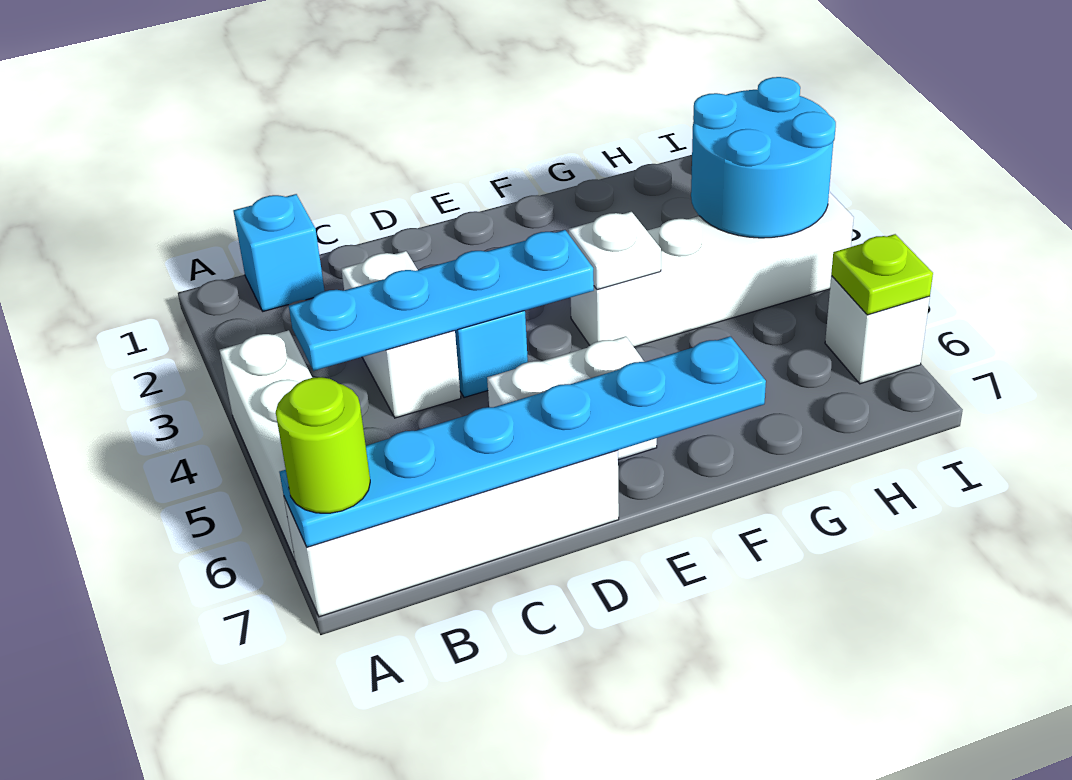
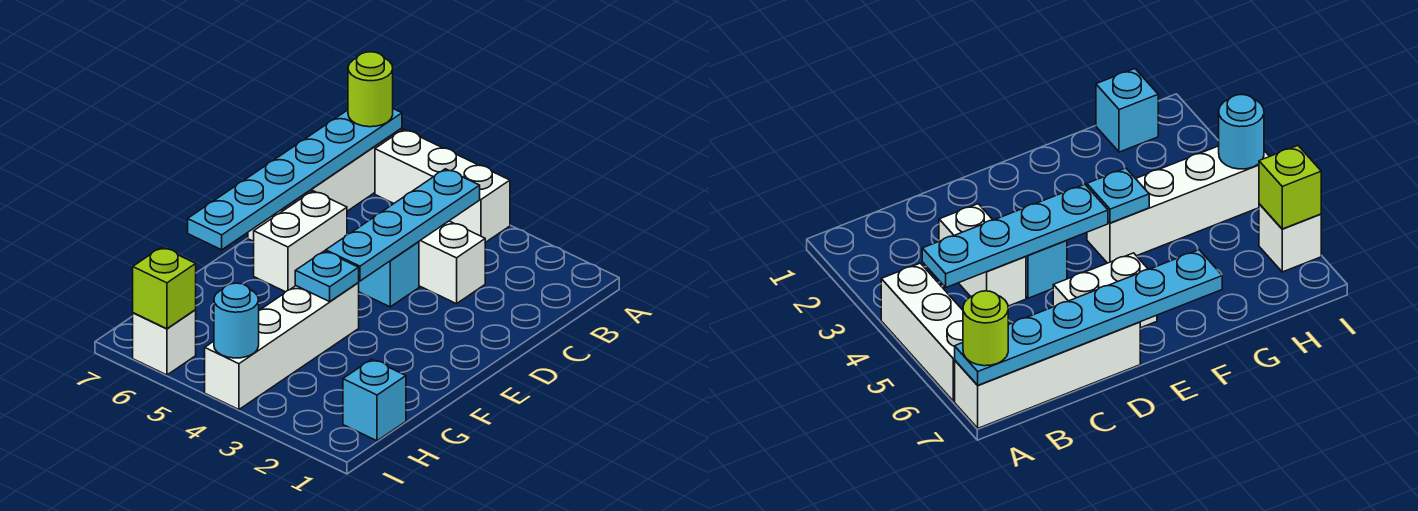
cyan 1x1 brick [233,194,325,311] -> cyan 1x1 brick moved to [343,359,406,441]
white 1x1 plate [568,212,661,290] -> cyan 1x1 plate [295,251,359,302]
cyan 2x2 round brick [691,77,836,238] -> cyan 1x1 round brick [214,283,259,358]
lime 1x1 plate [831,234,933,315] -> lime 1x1 brick [133,247,196,329]

